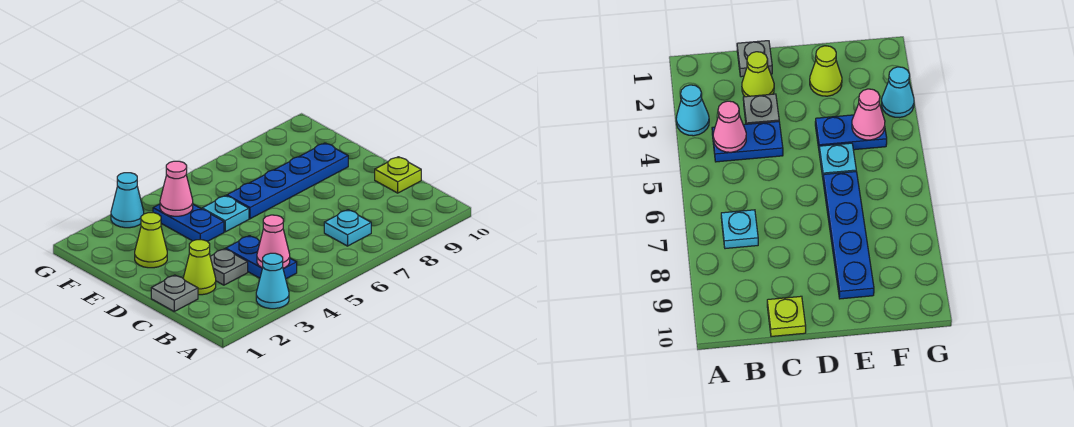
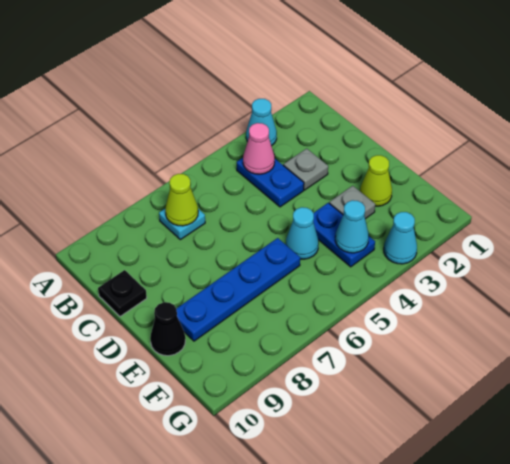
grey 1x1 plate [151,275,198,311] -> grey 1x1 plate moved to [329,186,375,219]
lime 1x1 cone [183,240,216,295] -> lime 1x1 cone moved to [165,174,198,226]
lime 1x1 plate [375,157,421,193] -> black 1x1 plate [98,270,147,316]
cyan 1x1 plate [202,196,249,232] -> cyan 1x1 cone [286,207,319,259]
none -> black 1x1 cone [150,302,185,356]
pink 1x1 cone [160,161,193,216] -> cyan 1x1 cone [335,200,369,253]

